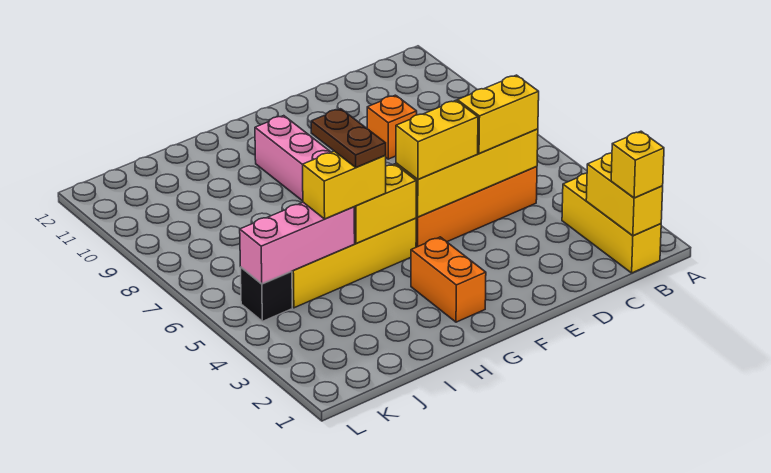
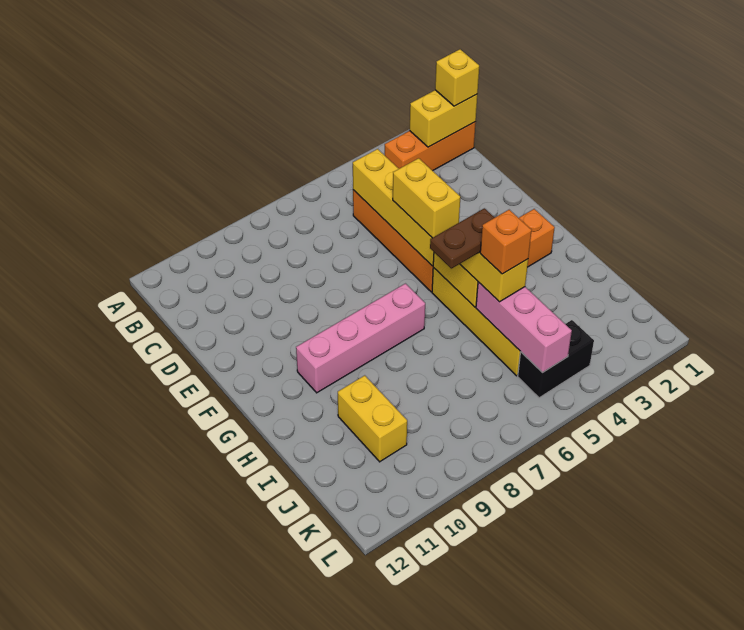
yellow 1x3 brick [562,173,661,273] -> orange 1x3 brick [385,122,476,171]
yellow 1x2 brick [457,75,539,153] -> yellow 1x2 brick moved to [338,375,407,462]
orange 1x1 brick [367,95,417,159] -> orange 1x1 brick moved to [480,210,532,274]
black 1x1 brick [241,267,292,321] -> black 1x2 brick [518,320,594,398]

